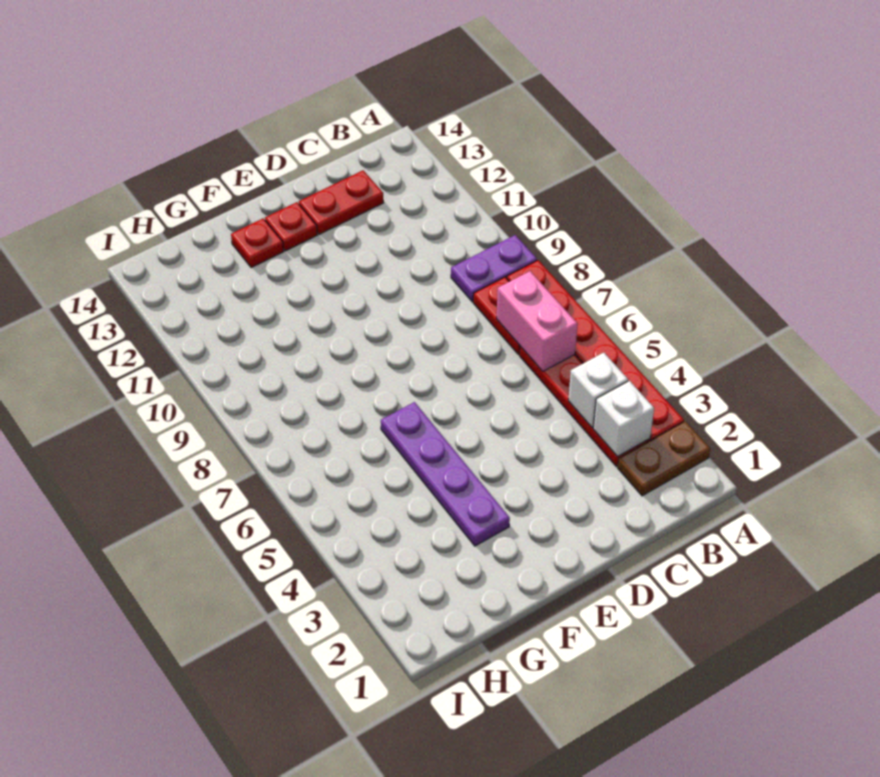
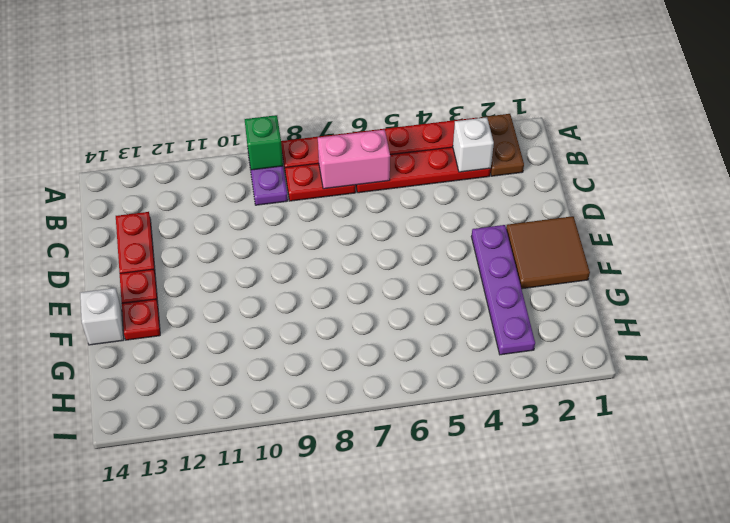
none -> green 1x1 brick [245,115,283,170]
white 1x1 brick [568,353,628,428] -> white 1x1 brick moved to [80,288,124,345]
none -> brown 2x2 tile [506,216,590,289]
purple 1x4 plate [381,402,510,546] -> purple 1x4 plate turned to [471,225,535,355]

